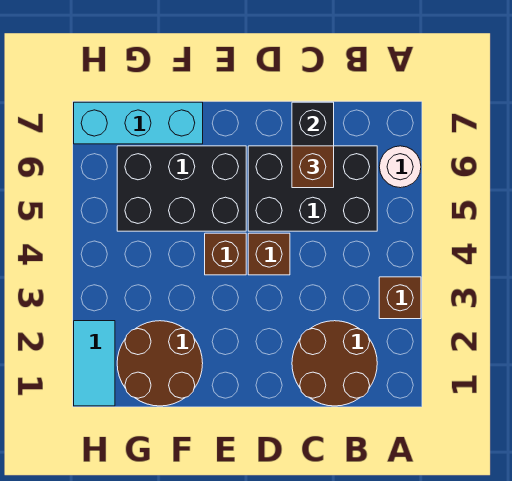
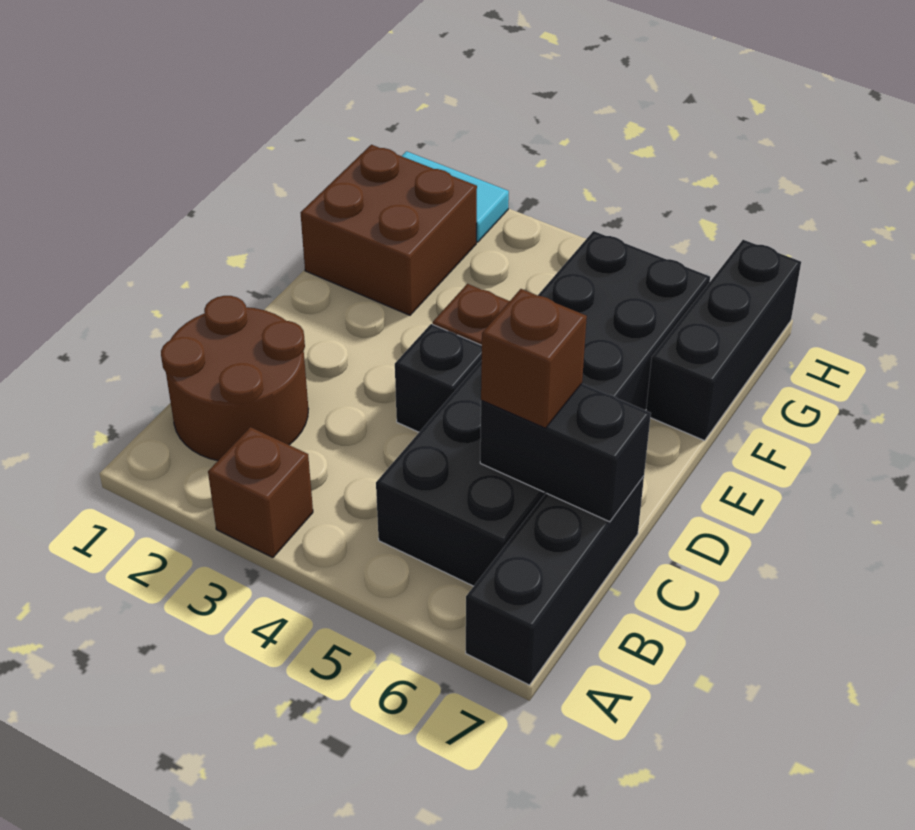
white 1x1 round brick [379,146,421,188] -> none
none -> black 1x3 brick [466,476,644,685]
brown 1x1 brick [248,233,290,275] -> black 1x1 brick [395,324,482,432]
brown 2x2 round brick [117,321,203,406] -> brown 2x2 brick [301,145,477,315]
cyan 1x3 brick [74,102,203,144] -> black 1x3 brick [646,240,801,441]

